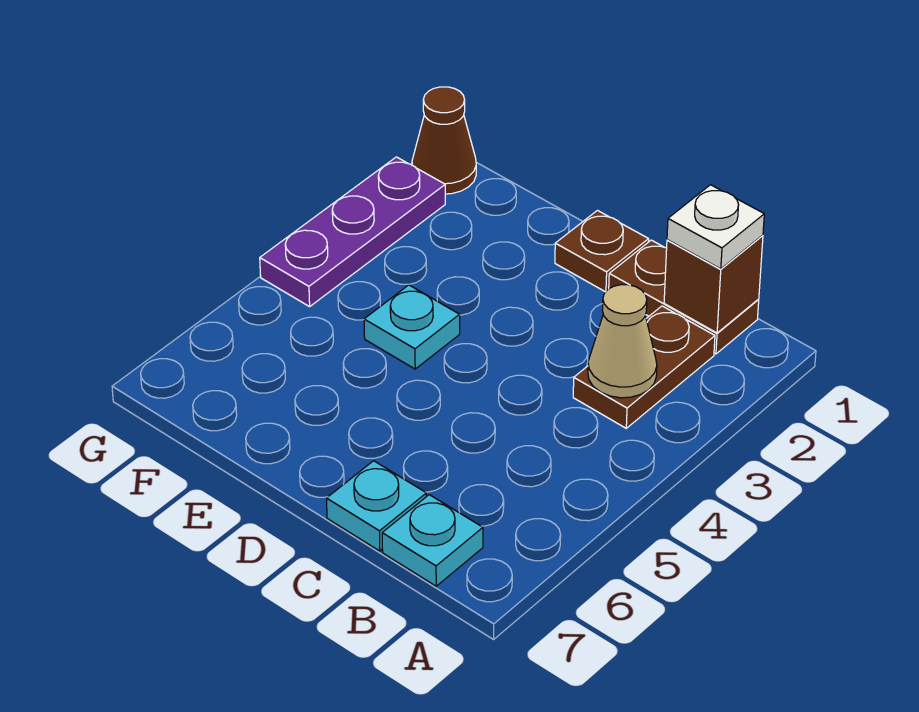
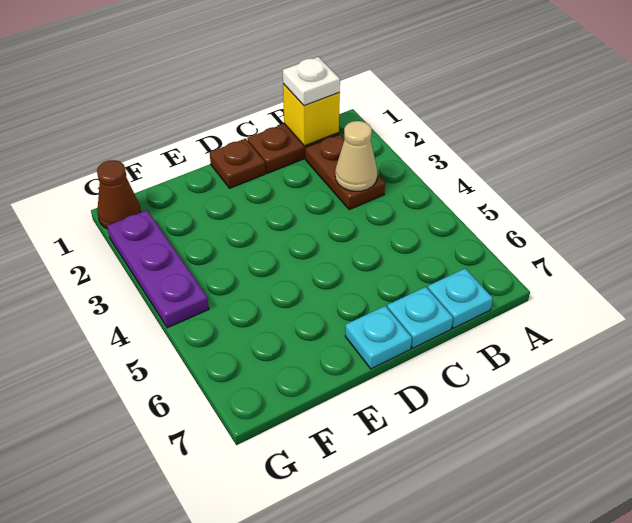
brown 1x1 brick [664,235,763,333] -> yellow 1x1 brick [283,84,340,146]
cyan 1x1 plate [364,285,460,369] -> cyan 1x1 plate moved to [345,306,412,369]

